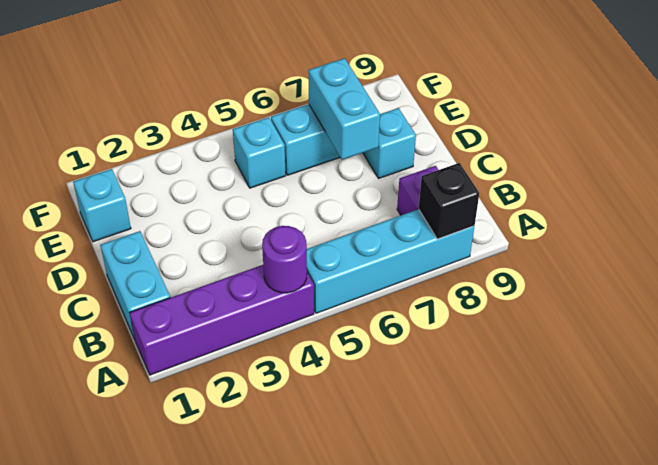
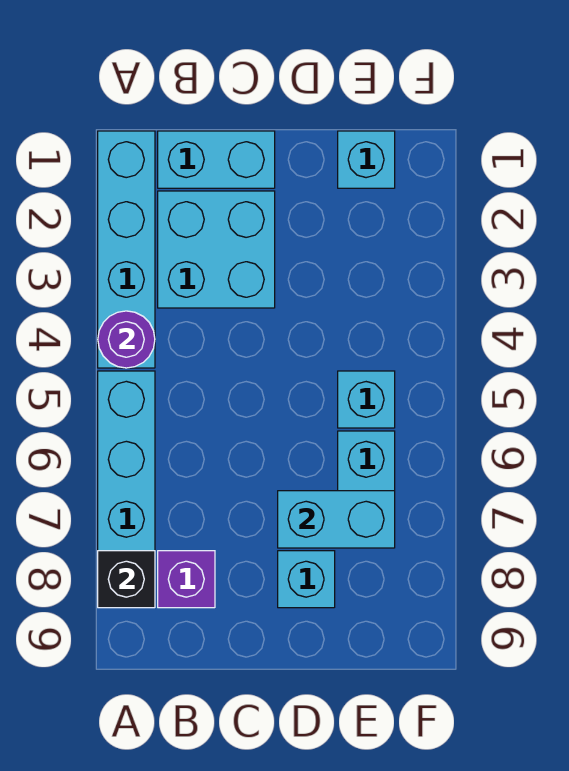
purple 1x4 brick [130,265,314,375] -> cyan 1x4 brick [98,131,155,368]
none -> cyan 2x2 brick [158,191,275,308]

